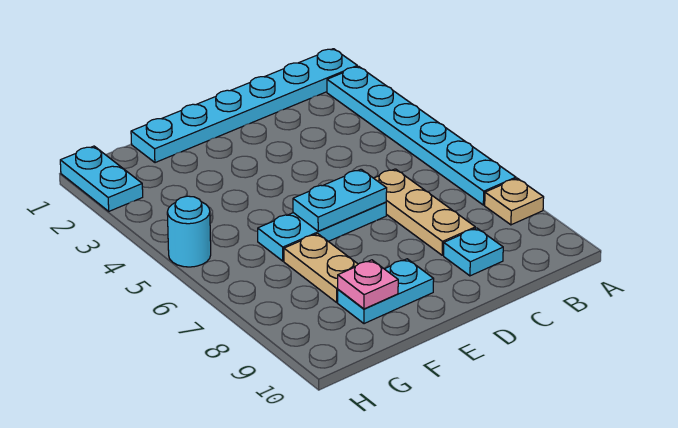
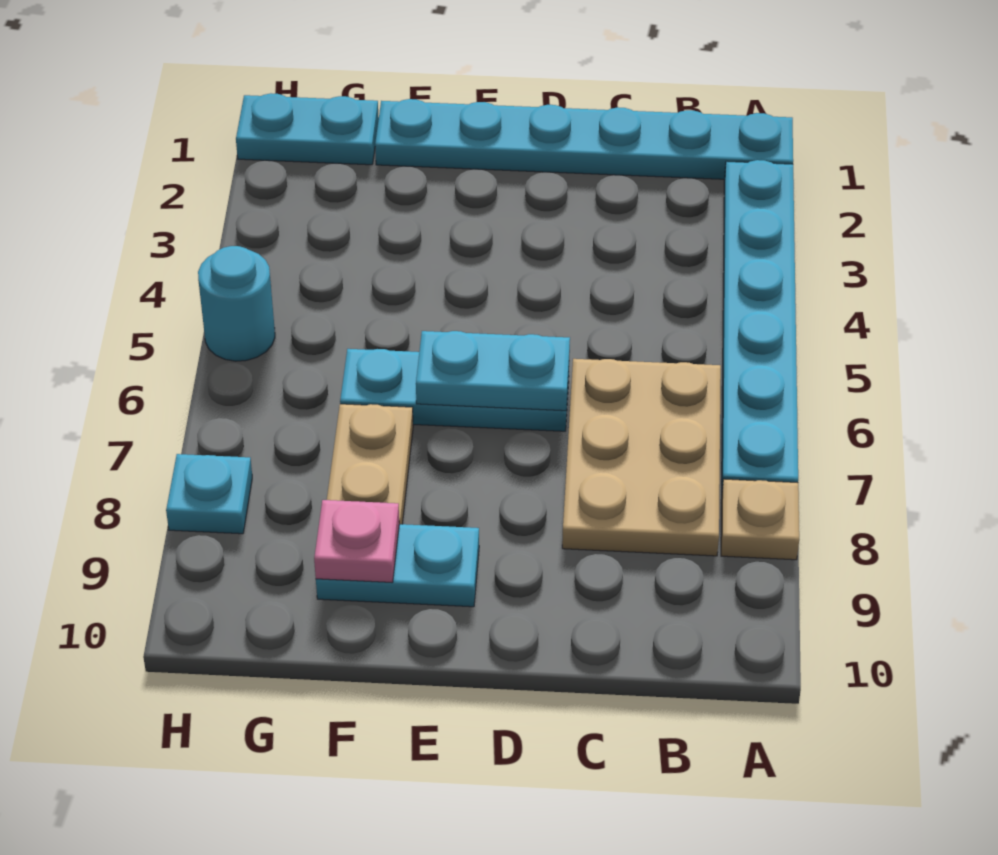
tan 1x3 plate [374,169,475,255] -> tan 2x3 plate [562,359,721,556]
cyan 1x1 plate [444,228,503,276] -> cyan 1x1 plate moved to [166,454,252,534]
cyan 1x2 plate [60,146,143,211] -> cyan 1x2 plate turned to [236,93,379,165]

